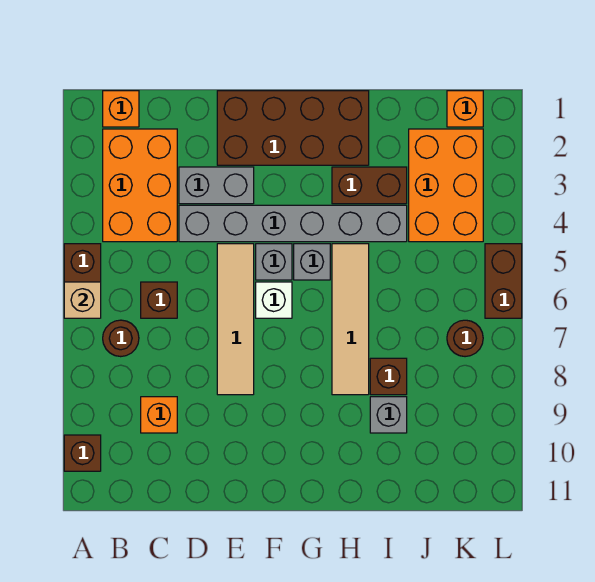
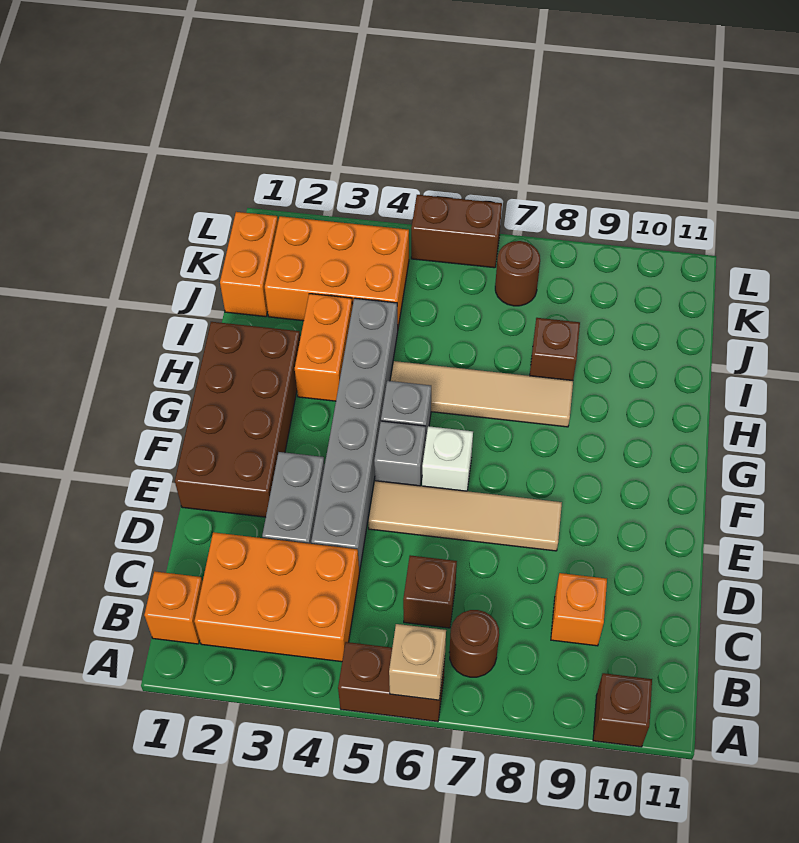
brown 1x2 brick [332,167,407,204] -> orange 1x2 brick [295,294,352,401]
grey 1x1 brick [370,397,407,433] -> none
orange 1x1 brick [447,91,483,127] -> orange 1x2 brick [220,212,278,317]

